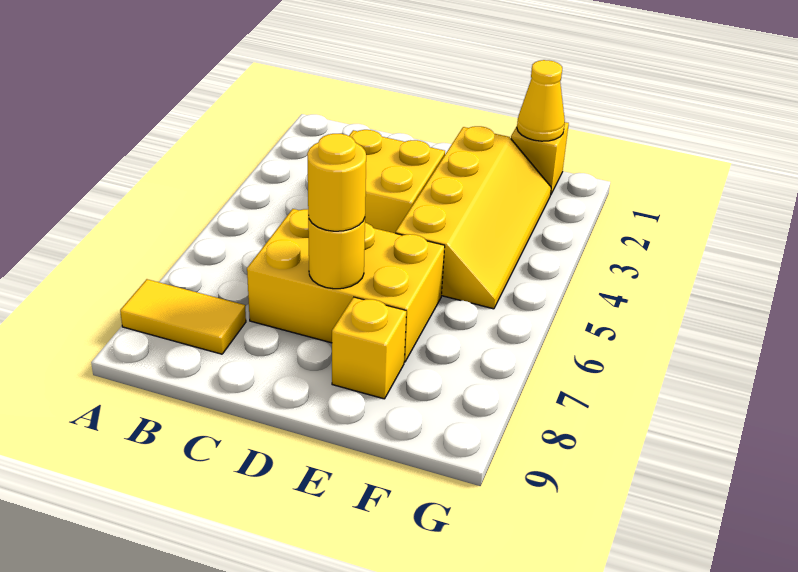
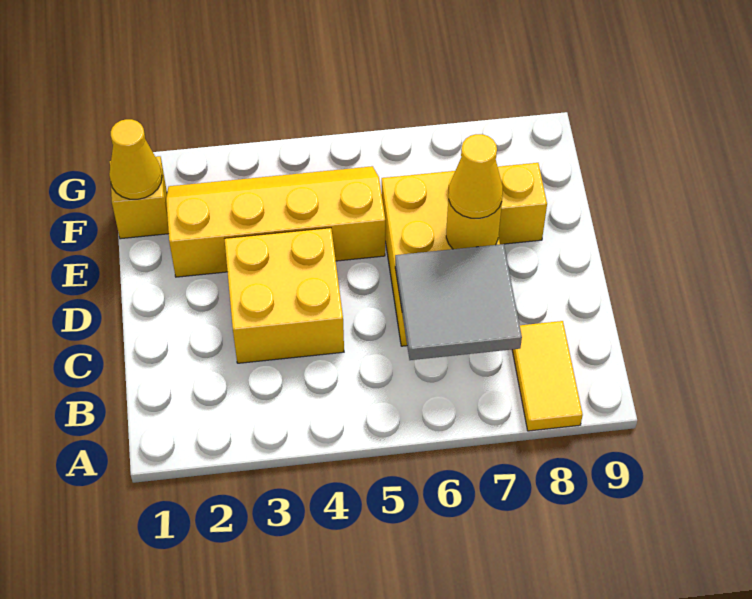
none -> grey 2x2 tile [395,244,522,360]
yellow 1x1 round brick [307,134,366,231] -> yellow 1x1 cone [449,134,503,218]

